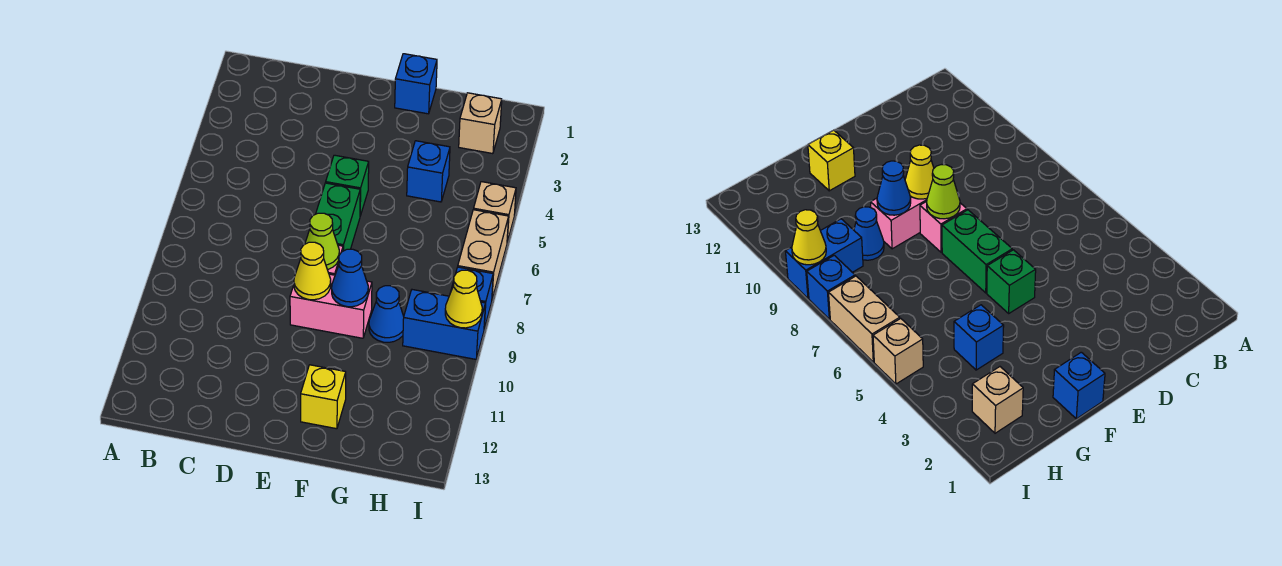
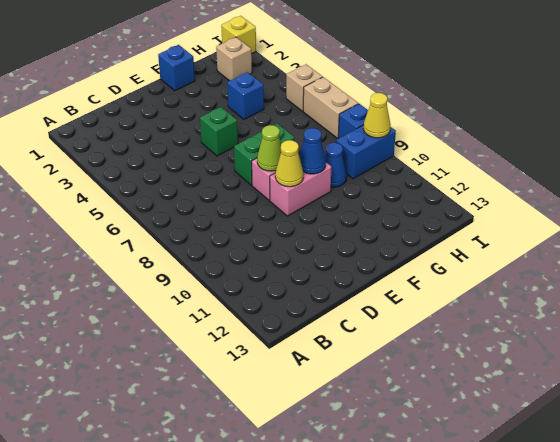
green 1x2 brick [316,183,360,251] -> green 1x2 brick turned to [234,123,294,185]
yellow 1x1 brick [301,365,346,429] -> yellow 1x1 brick moved to [221,16,256,54]

